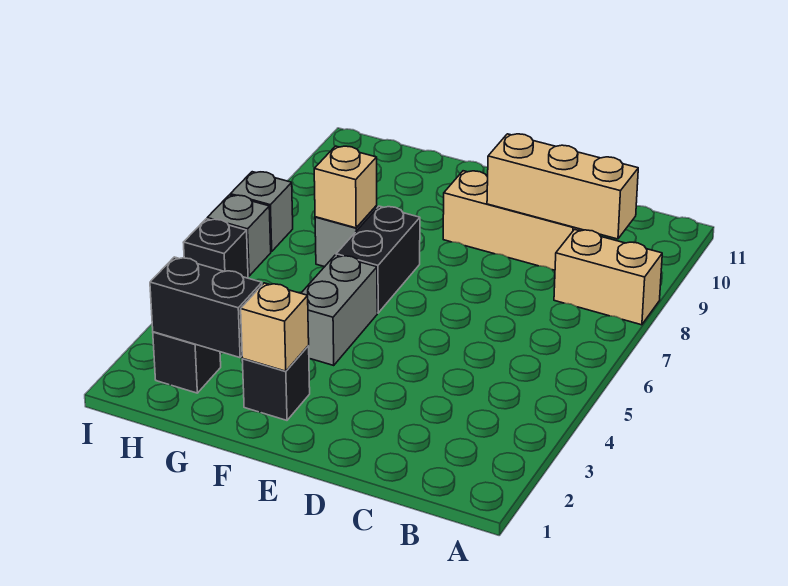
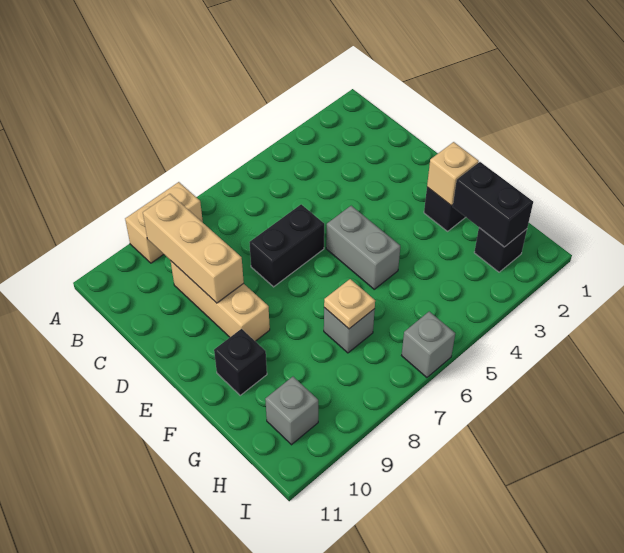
tan 1x2 brick [554,229,662,325] -> tan 1x2 brick turned to [125,182,203,263]
grey 1x2 brick [301,255,377,365] -> grey 1x2 brick turned to [326,206,400,289]
black 1x2 brick [336,206,420,313] -> black 1x2 brick moved to [249,204,324,287]
tan 1x1 brick [314,146,377,228] -> tan 1x1 plate [324,279,375,329]
black 1x1 brick [183,219,248,278] -> black 1x1 brick moved to [214,329,267,395]
grey 1x1 brick [230,172,293,252] -> grey 1x1 brick moved to [265,377,318,445]

